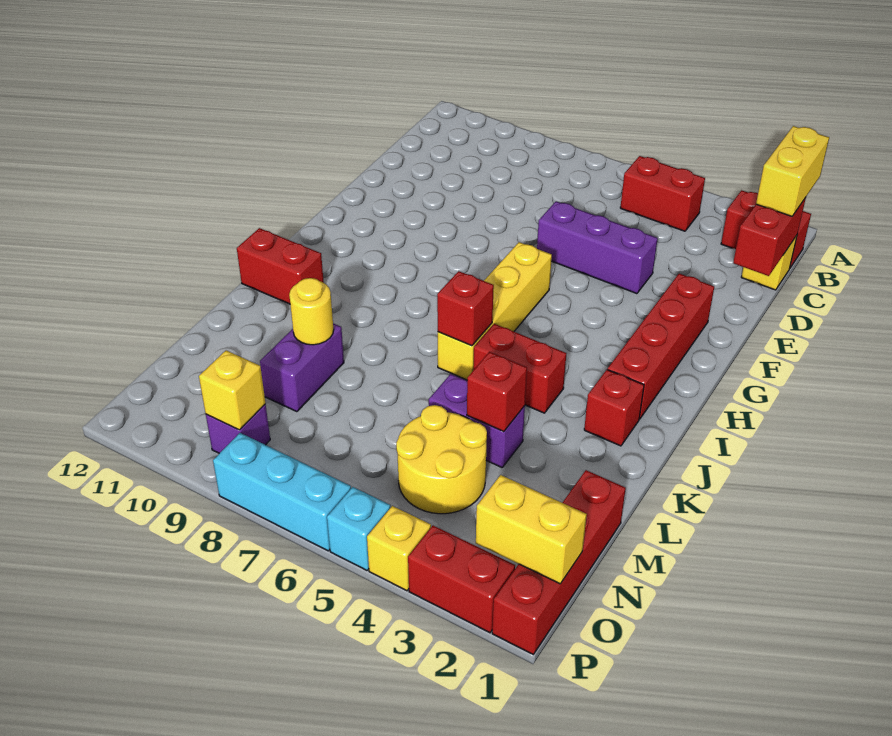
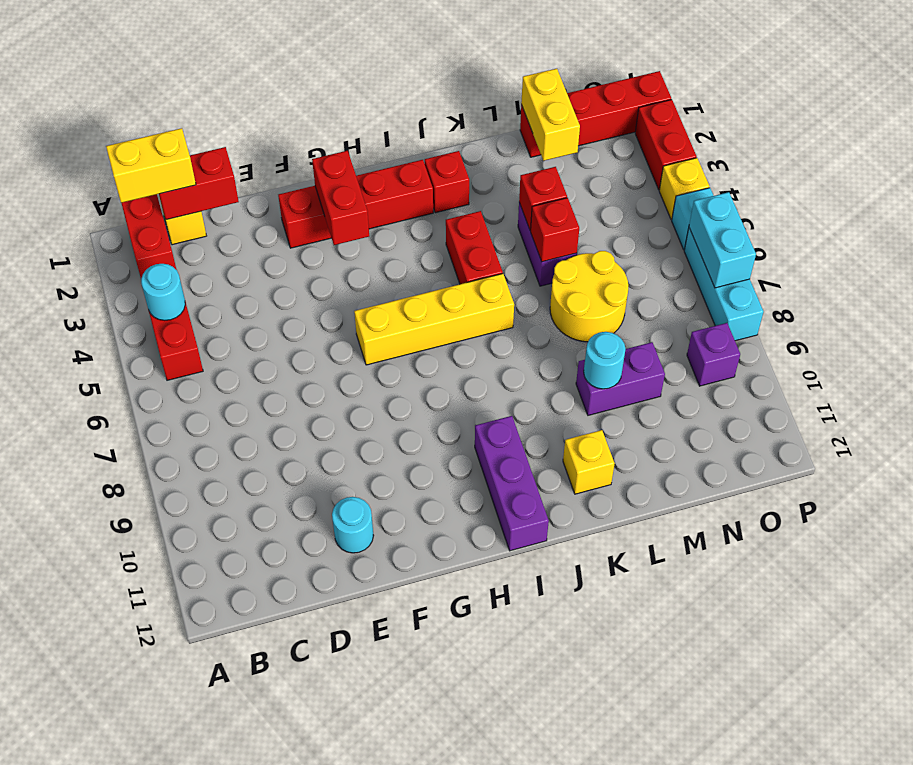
none -> cyan 1x1 round brick [141,264,185,320]
purple 1x3 brick [537,201,658,294] -> purple 1x3 brick moved to [475,416,549,551]
none -> cyan 1x1 round brick [332,497,374,553]
red 1x1 brick [437,271,494,346] -> red 1x1 brick moved to [531,198,579,262]
red 1x2 brick [237,228,324,304] -> red 1x2 brick moved to [312,151,369,245]
yellow 1x1 round brick [289,278,334,345] -> cyan 1x1 round brick [584,332,625,389]
yellow 2x2 round brick [396,405,487,514] -> yellow 2x2 round brick moved to [550,251,628,342]
yellow 1x2 brick [476,475,587,584] -> yellow 1x2 brick moved to [521,69,580,161]
yellow 1x1 brick [199,350,266,430] -> yellow 1x1 brick moved to [563,430,615,494]
none -> cyan 1x2 brick [689,192,756,288]

